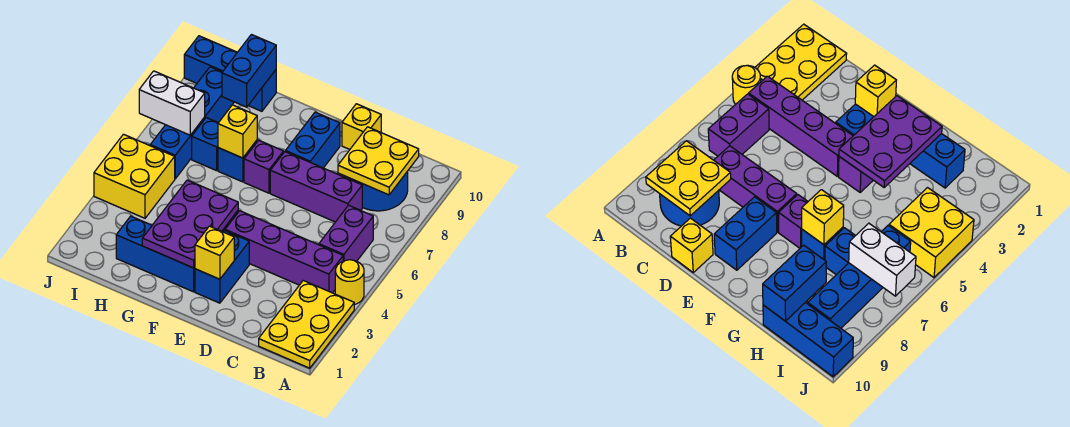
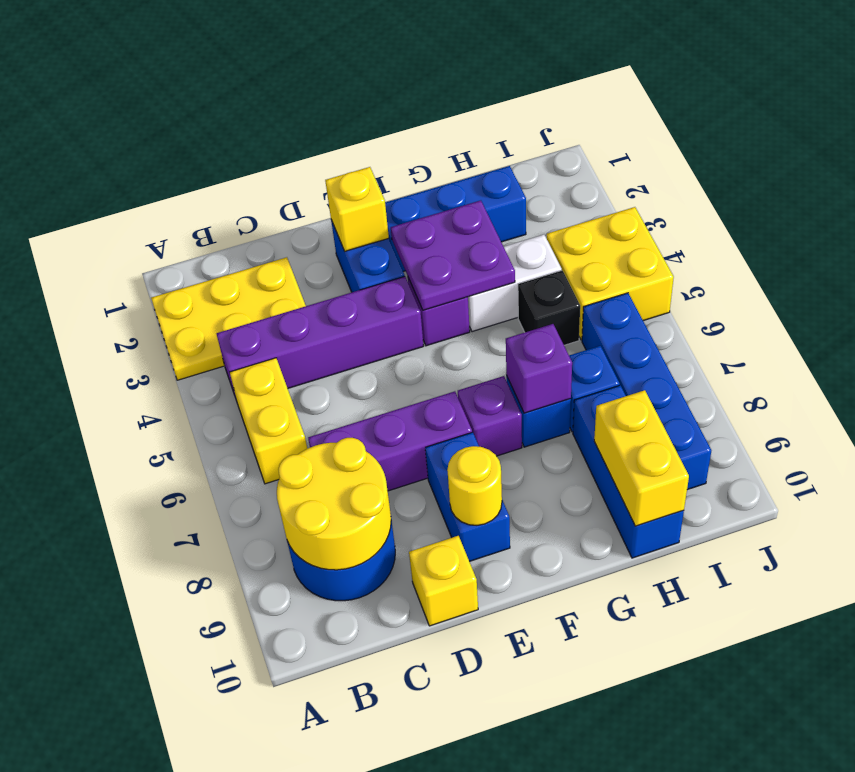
yellow 2x3 plate [259,280,354,368] -> yellow 2x3 plate turned to [151,257,306,380]
yellow 1x1 round brick [335,260,364,305] -> yellow 1x1 round brick moved to [447,446,502,525]
purple 1x2 brick [319,205,373,261] -> yellow 1x2 brick [230,358,307,484]
yellow 2x2 plate [338,127,419,195] -> yellow 2x2 round brick [277,438,391,570]
purple 2x3 plate [142,180,238,268] -> purple 2x2 plate [391,201,515,310]
yellow 1x1 brick [218,105,257,158] -> purple 1x1 brick [506,324,572,413]
none -> black 1x1 brick [518,271,580,345]
blue 1x2 brick [222,35,276,107] -> yellow 1x2 brick [594,390,689,526]
blue 1x3 brick [184,36,276,111] -> blue 1x3 brick turned to [573,385,684,558]
white 1x2 brick [139,71,205,135] -> white 1x2 brick moved to [468,235,562,332]

